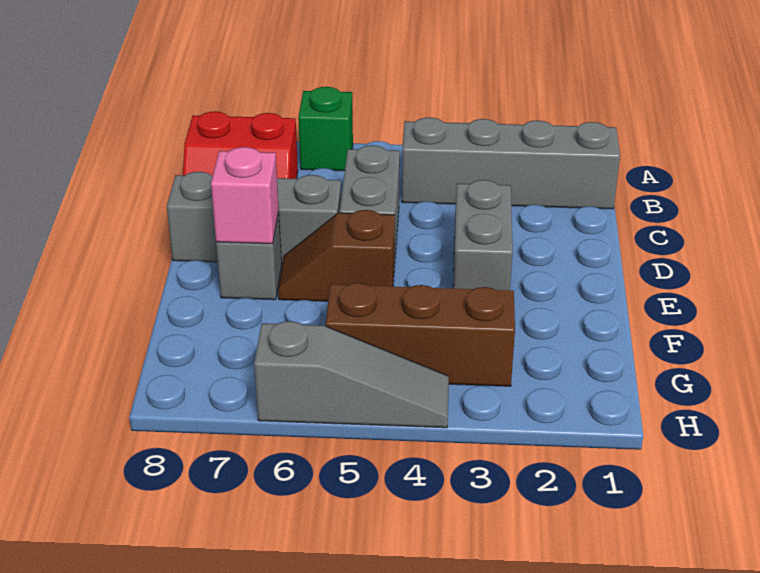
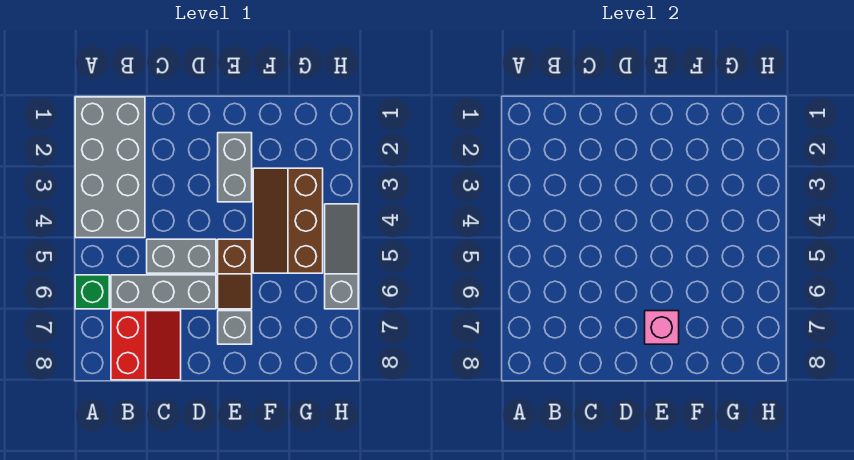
grey 1x4 brick [402,117,620,209] -> grey 2x4 brick [75,97,145,238]
grey 1x2 brick [453,180,513,290] -> grey 1x2 brick turned to [218,133,252,202]
grey 1x3 brick [167,172,341,264] -> grey 1x3 brick turned to [111,275,216,309]

